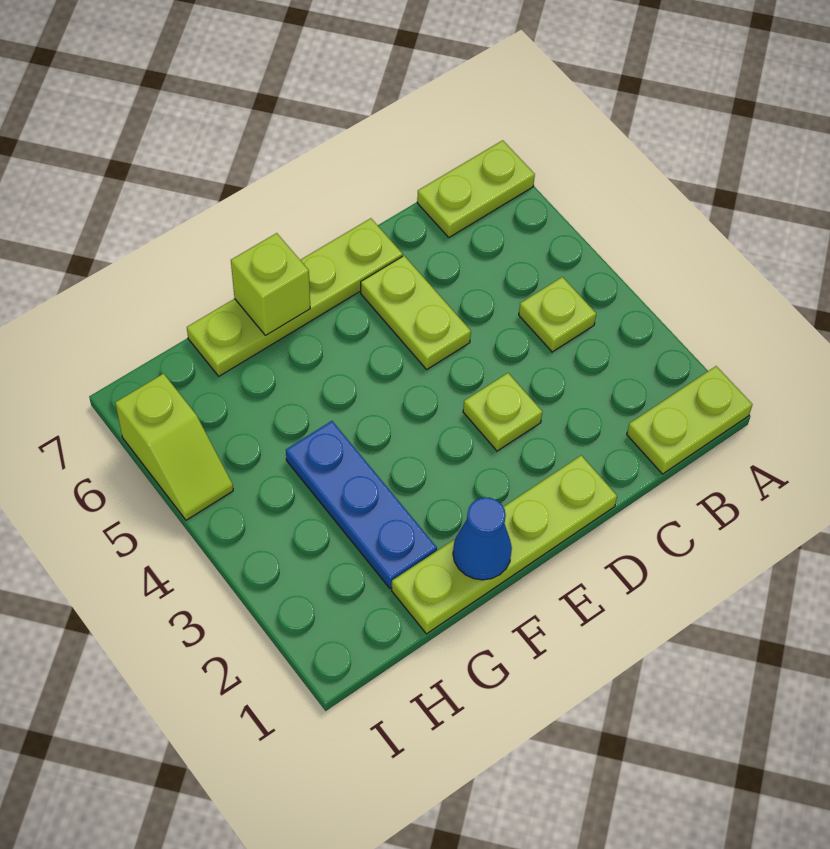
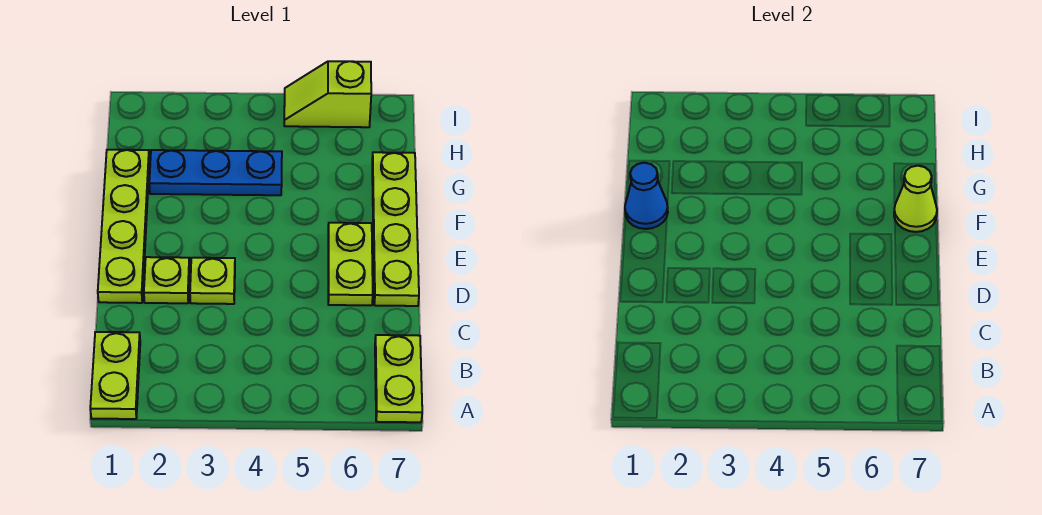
lime 1x1 plate [519,277,596,352] -> lime 1x1 plate moved to [144,257,190,303]
lime 1x2 plate [361,256,471,369] -> lime 1x2 plate turned to [328,223,373,305]
lime 1x1 brick [231,233,310,335] -> lime 1x1 cone [894,166,937,232]

